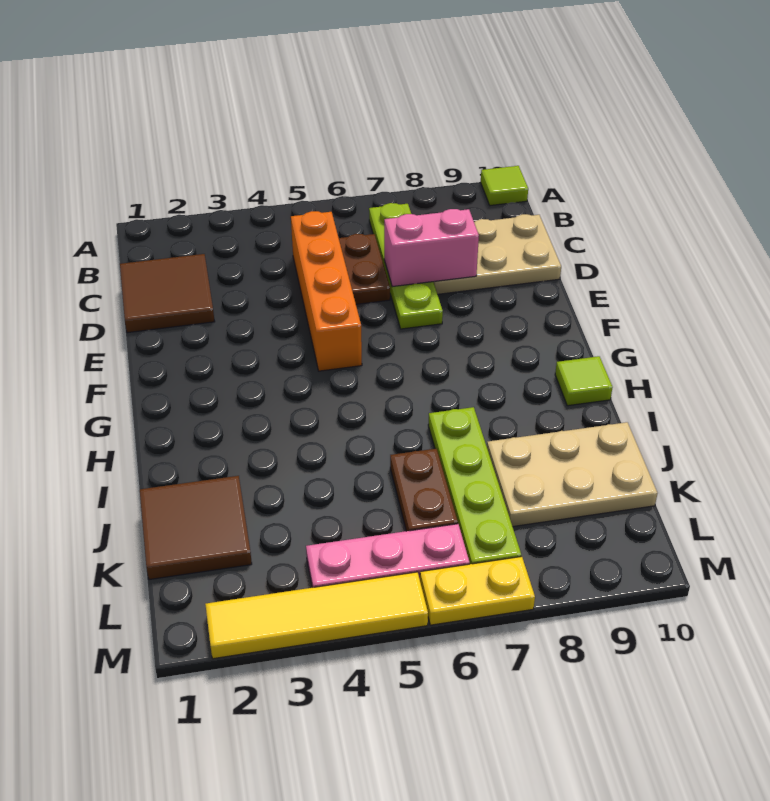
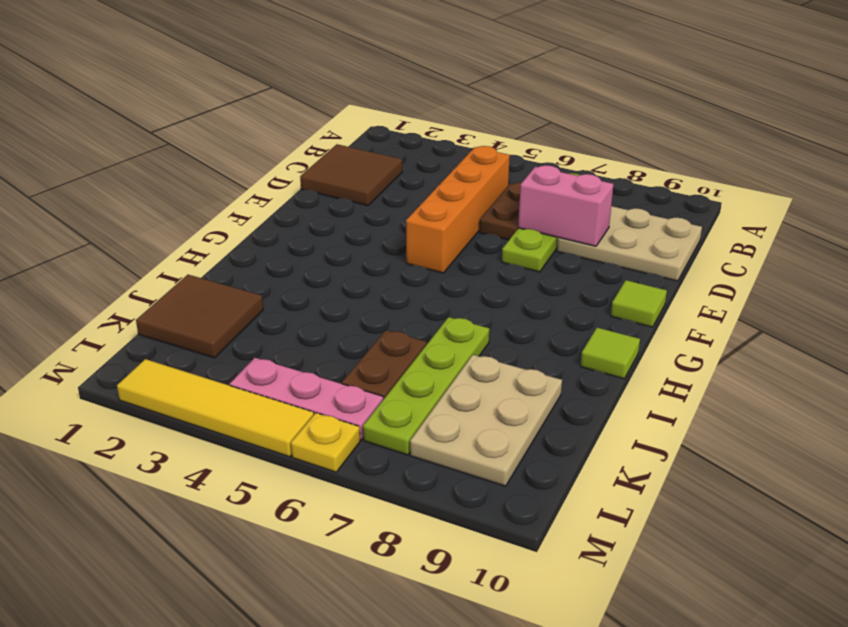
lime 1x1 tile [481,166,528,206] -> lime 1x1 tile moved to [611,280,667,327]
tan 2x3 plate [487,422,658,527] -> tan 2x3 plate turned to [410,355,562,486]
yellow 1x2 plate [420,557,535,625] -> yellow 1x1 plate [291,413,360,472]

